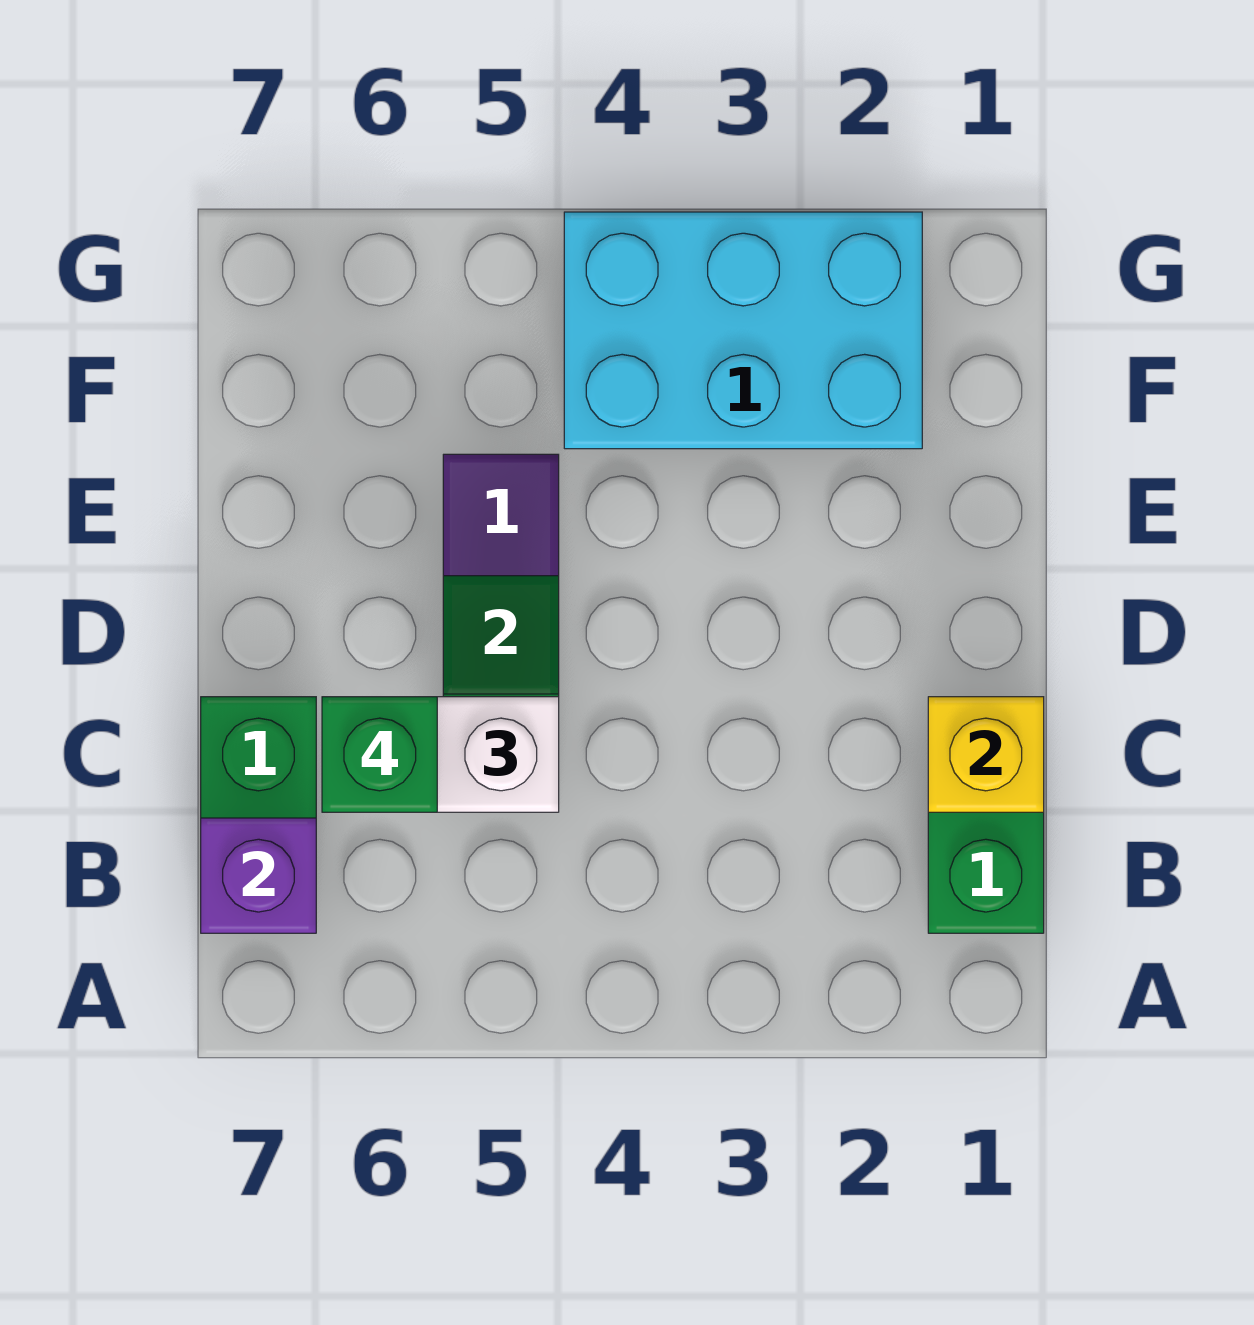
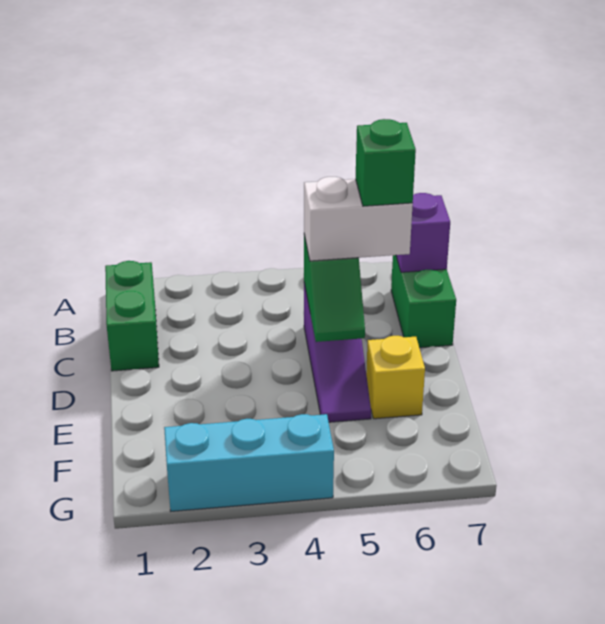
yellow 1x1 brick [928,697,1044,812] -> yellow 1x1 brick moved to [366,336,425,419]
cyan 2x3 brick [564,212,922,449] -> cyan 1x3 brick [164,414,334,511]

